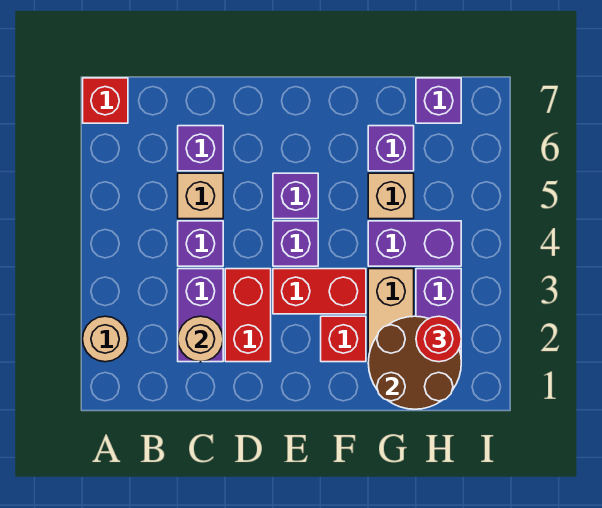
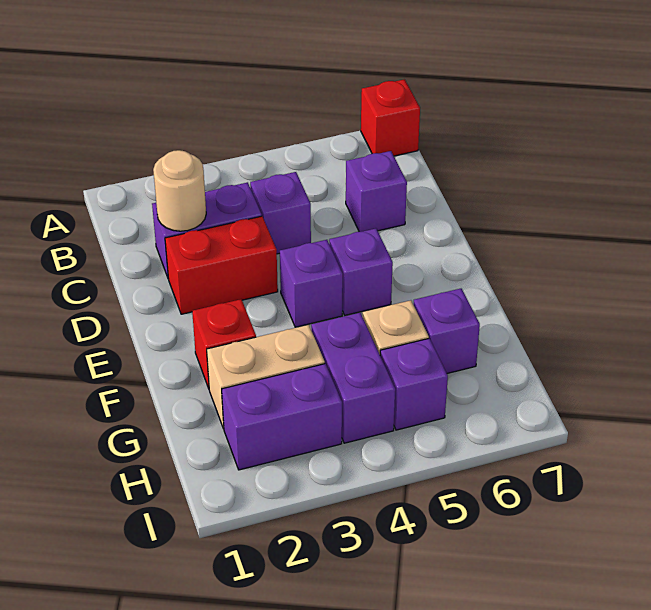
tan 1x1 round brick [83,316,128,362] -> none
tan 1x1 brick [178,173,223,219] -> none
red 1x2 brick [273,269,366,314] -> none
brown 2x2 round brick [368,316,461,409] -> none
red 1x1 round brick [416,316,461,362] -> none
purple 1x1 brick [416,78,461,123] -> purple 1x1 brick moved to [380,338,448,430]

